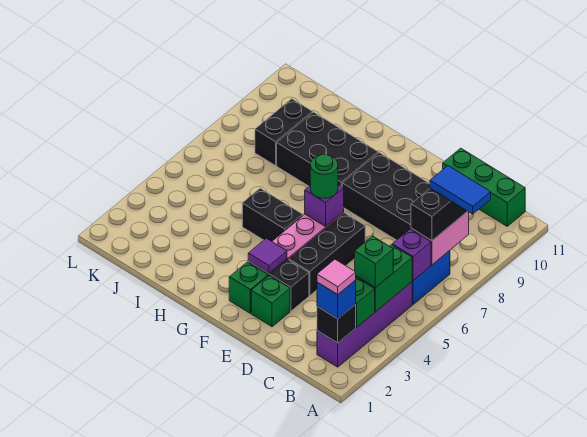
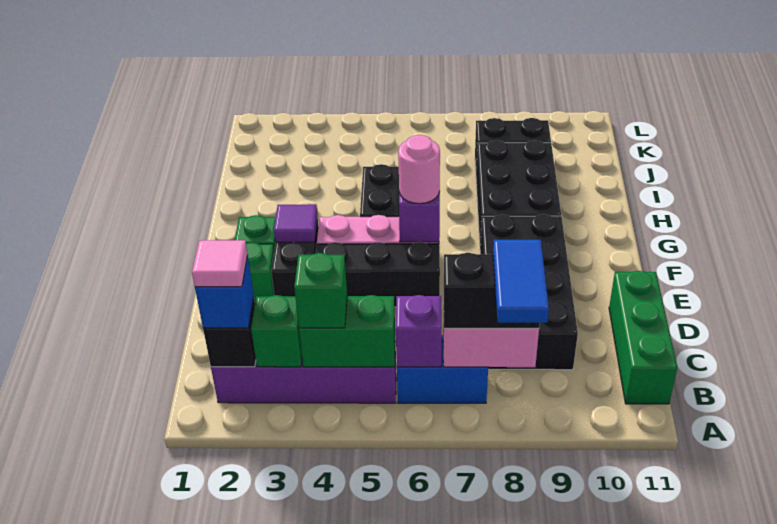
green 1x1 round brick [310,154,338,198] -> pink 1x1 round brick [398,135,440,204]

